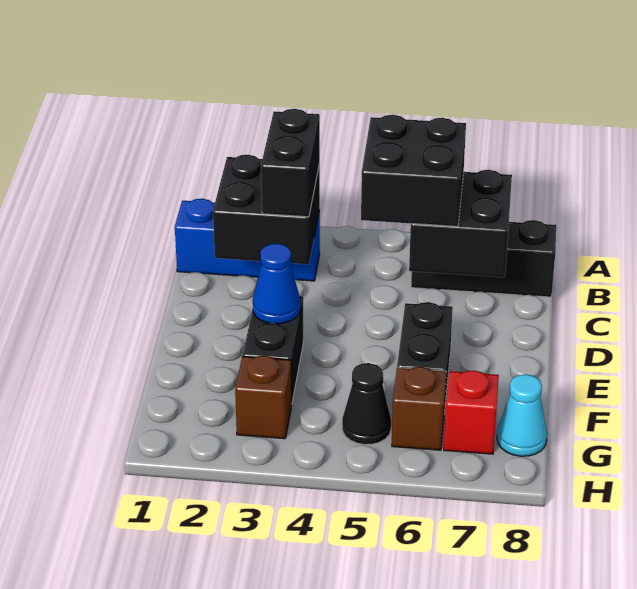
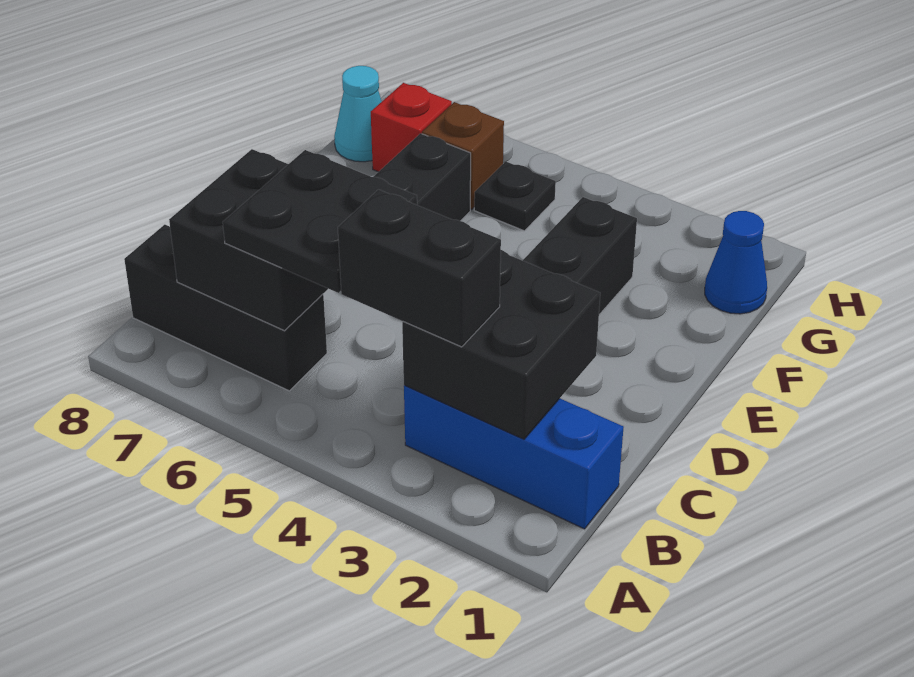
black 1x2 brick [261,109,320,217] -> black 1x2 brick turned to [338,190,501,347]
black 2x2 brick [361,115,466,227] -> black 2x2 plate [223,150,417,293]
blue 1x1 cone [253,243,300,324] -> blue 1x1 cone moved to [705,211,767,314]
brown 1x1 brick [235,356,292,439] -> none
black 1x1 cone [342,363,391,445] -> black 1x1 plate [474,161,556,231]

